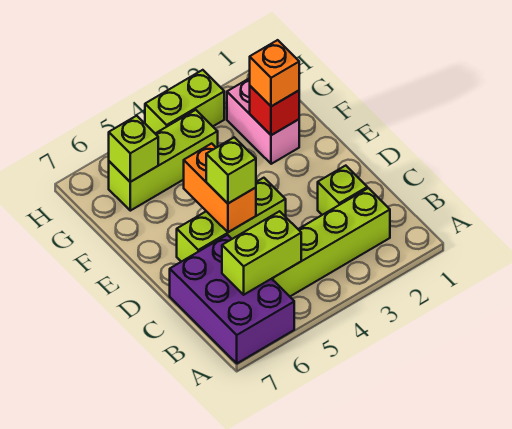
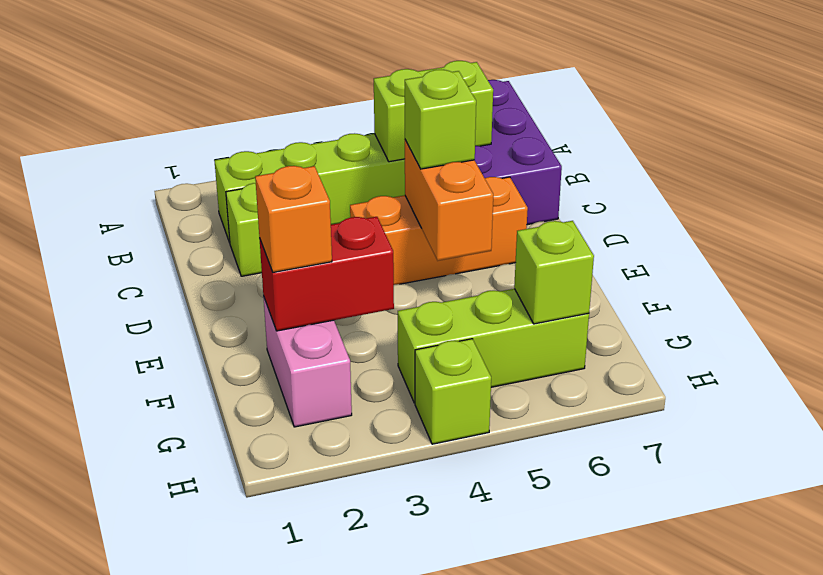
lime 1x3 brick [177,178,286,262] -> orange 1x3 brick [350,177,528,285]
red 1x1 brick [250,86,299,135] -> red 1x2 brick [259,217,394,331]
lime 1x2 brick [145,70,224,133] -> lime 1x1 brick [415,339,491,444]

